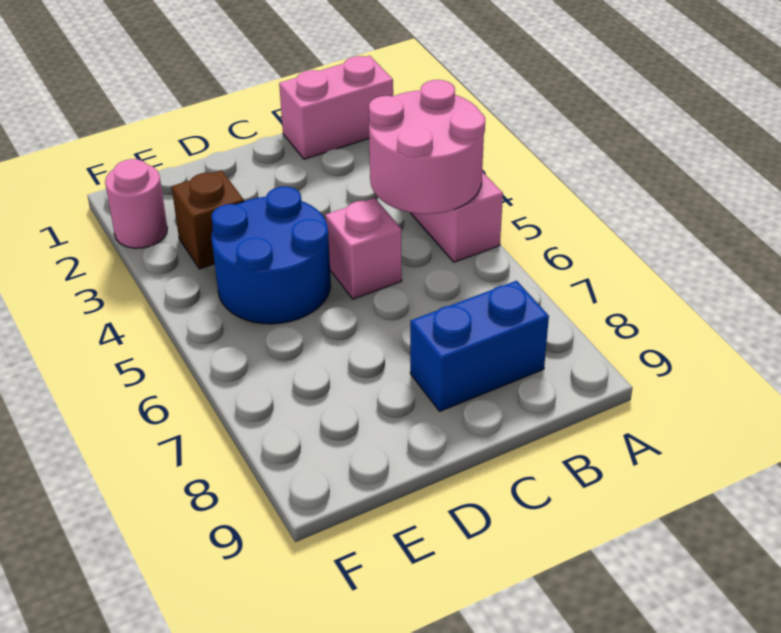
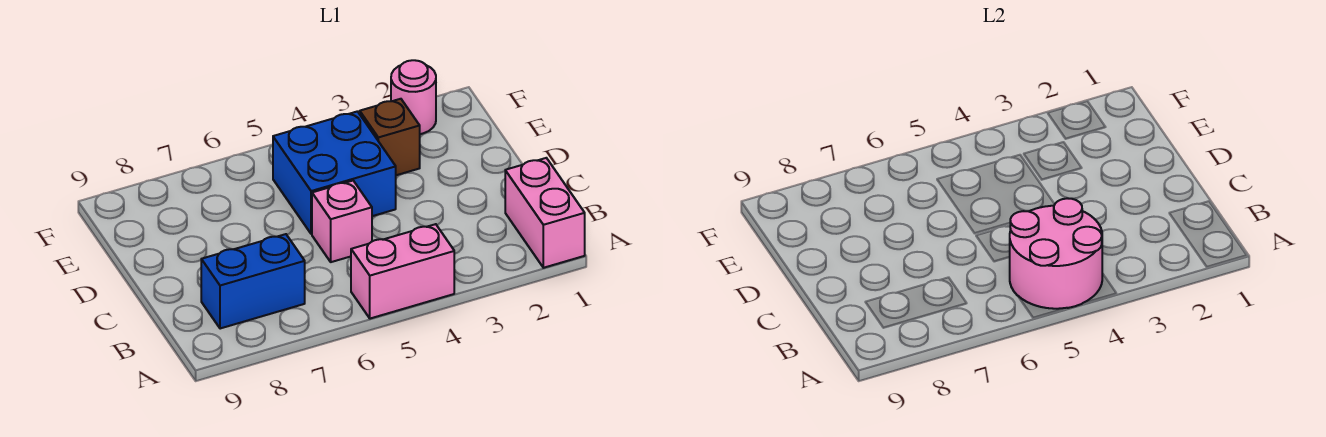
blue 1x2 brick [410,281,549,411] -> blue 1x2 brick turned to [201,234,305,329]
blue 2x2 round brick [212,186,331,324] -> blue 2x2 brick [273,111,396,234]

